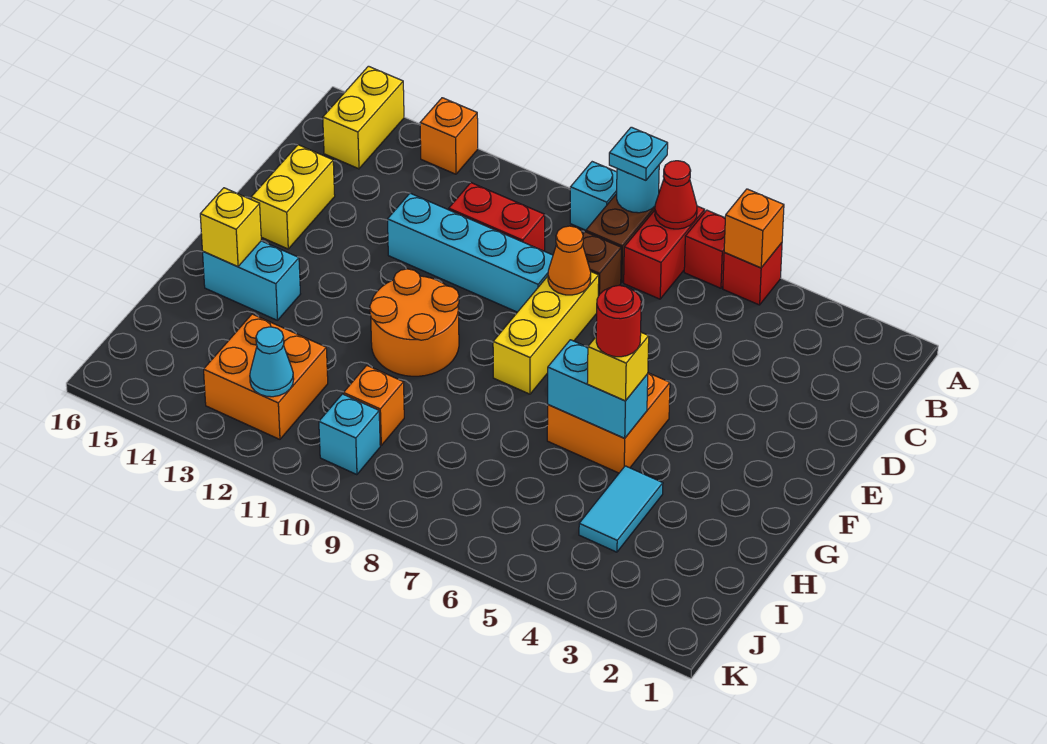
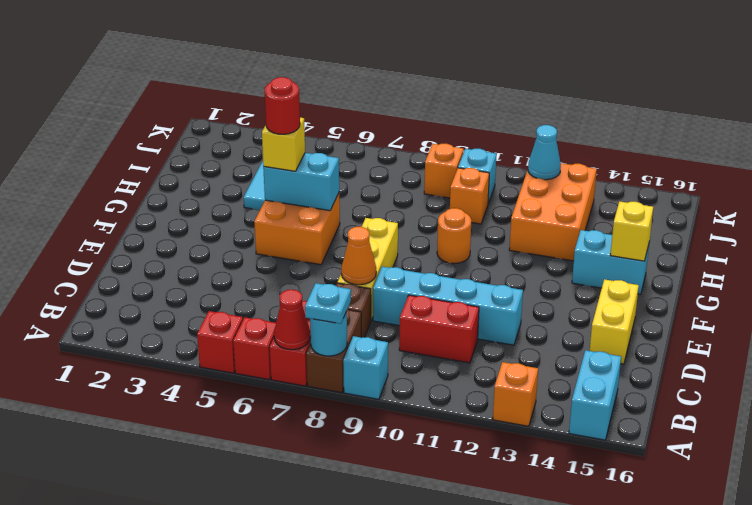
orange 1x1 brick [724,189,784,268] -> orange 1x1 brick moved to [424,144,464,198]
yellow 1x2 brick [323,66,404,169] -> cyan 1x2 brick [569,350,621,440]
orange 2x2 round brick [370,269,459,376] -> orange 1x1 round brick [437,208,471,263]
orange 2x2 brick [204,314,328,439] -> orange 2x3 brick [509,163,597,261]

